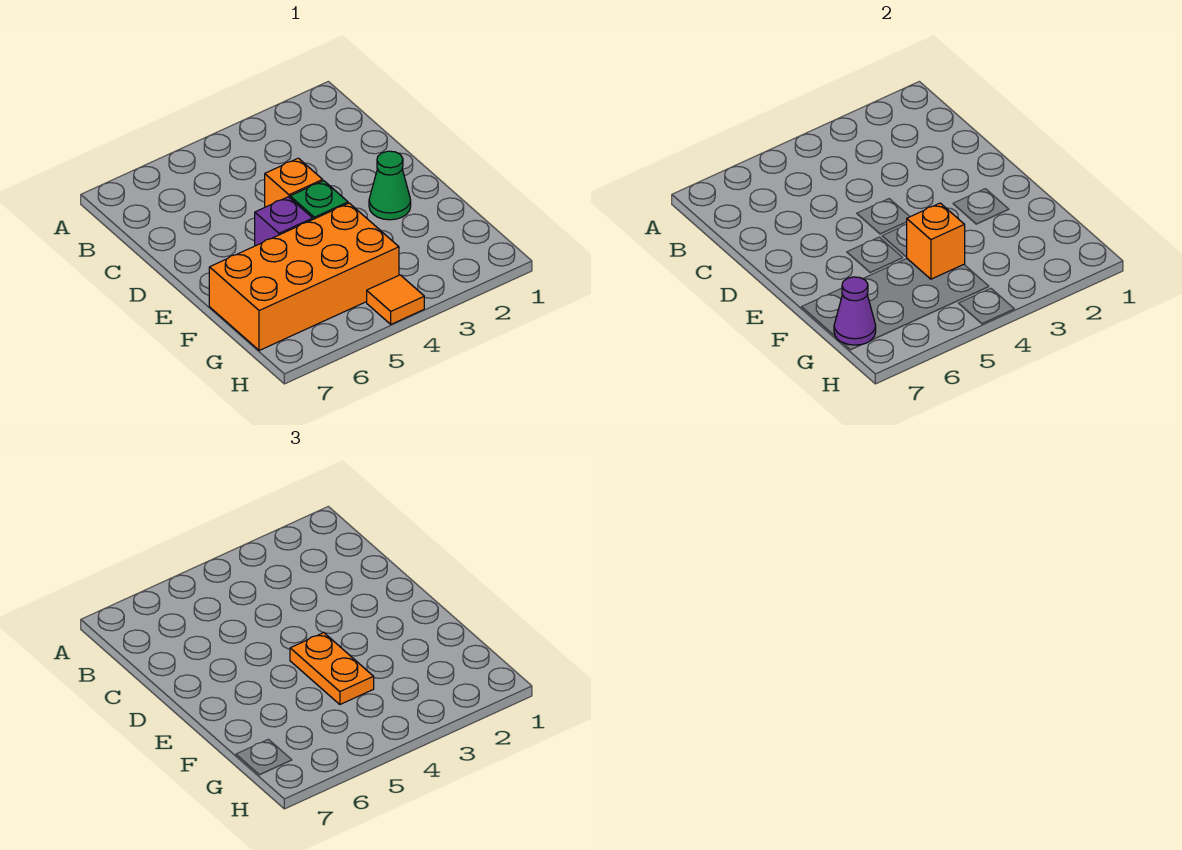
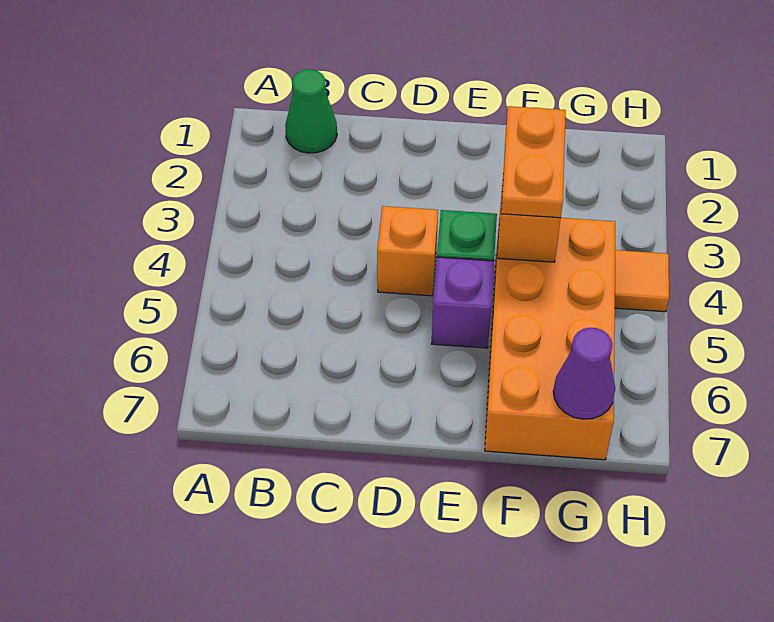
green 1x1 cone [369,151,411,220] -> green 1x1 cone moved to [285,69,337,153]
orange 1x2 plate [290,633,374,704] -> orange 1x2 plate turned to [501,106,566,218]

